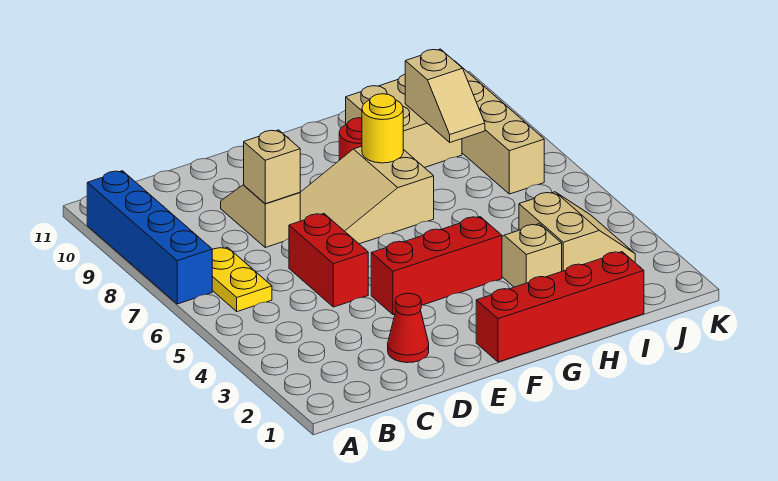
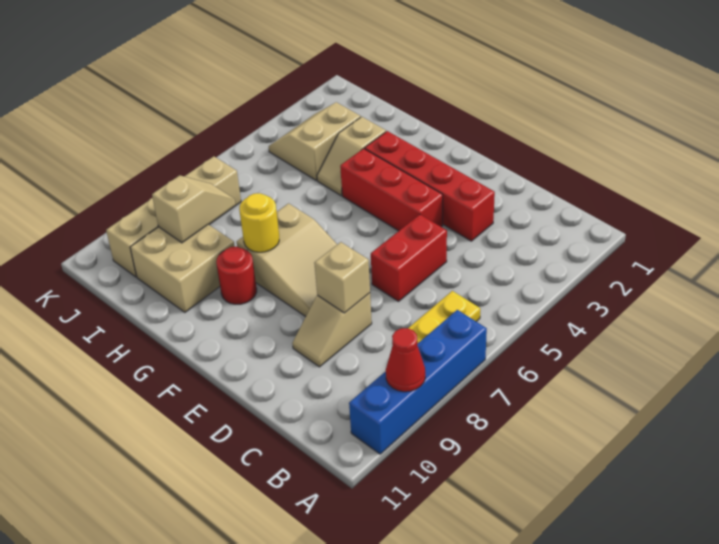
red 1x1 cone [388,293,429,363] -> red 1x1 cone moved to [386,328,425,392]
red 1x4 brick [476,252,644,362] -> red 1x4 brick moved to [365,131,495,241]

